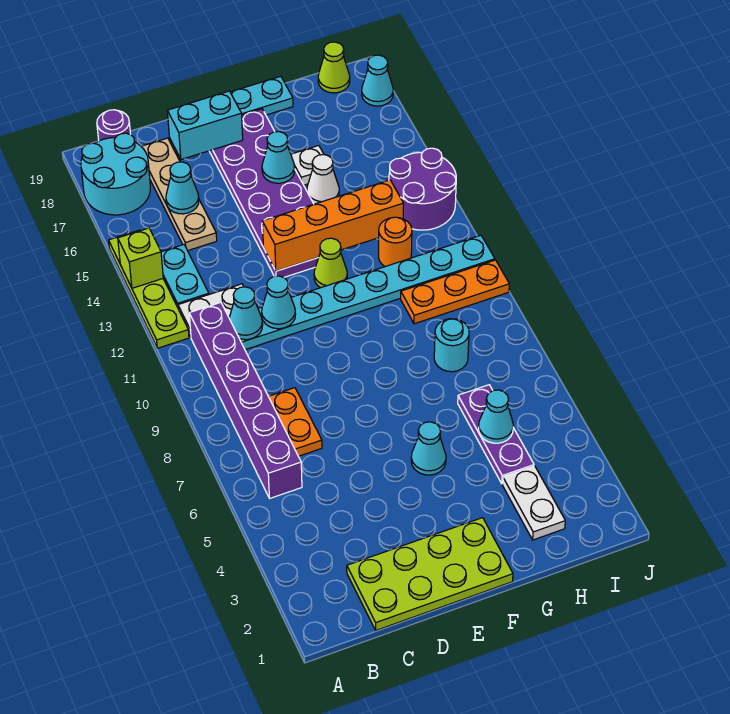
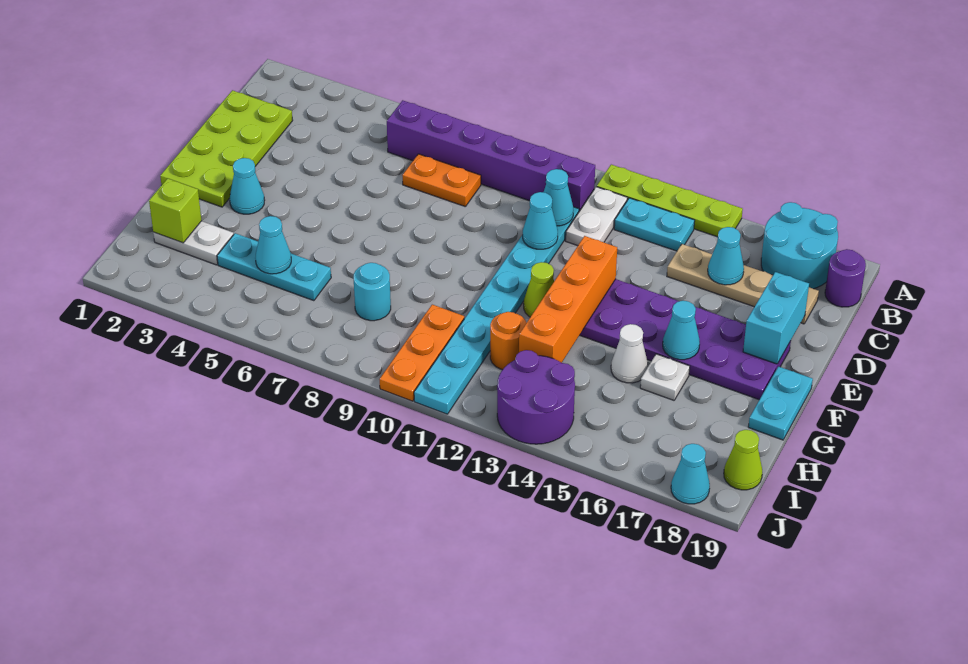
lime 1x1 brick [118,228,163,288] -> lime 1x1 brick moved to [149,178,202,243]
cyan 1x1 cone [411,422,446,475] -> cyan 1x1 cone moved to [230,158,265,214]
purple 1x3 plate [458,385,534,484] -> cyan 1x3 plate [217,233,331,301]

